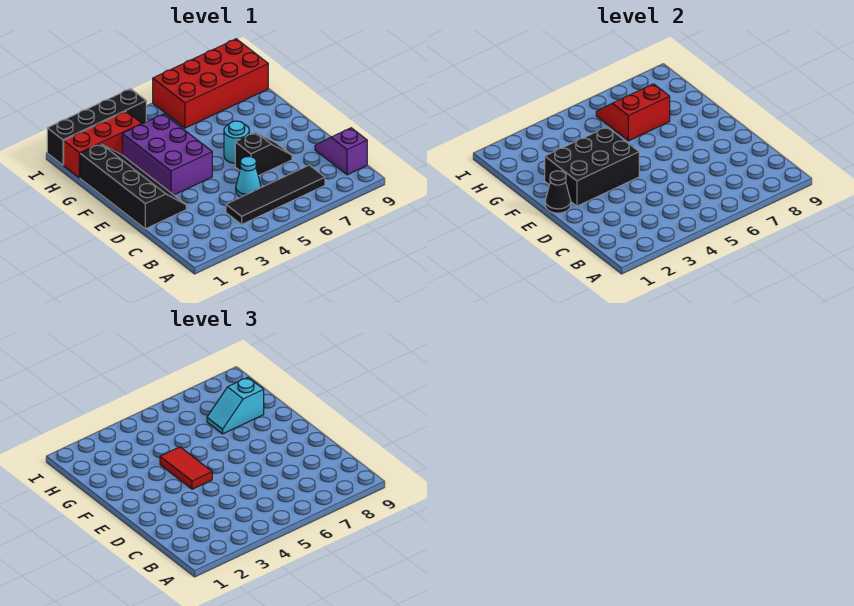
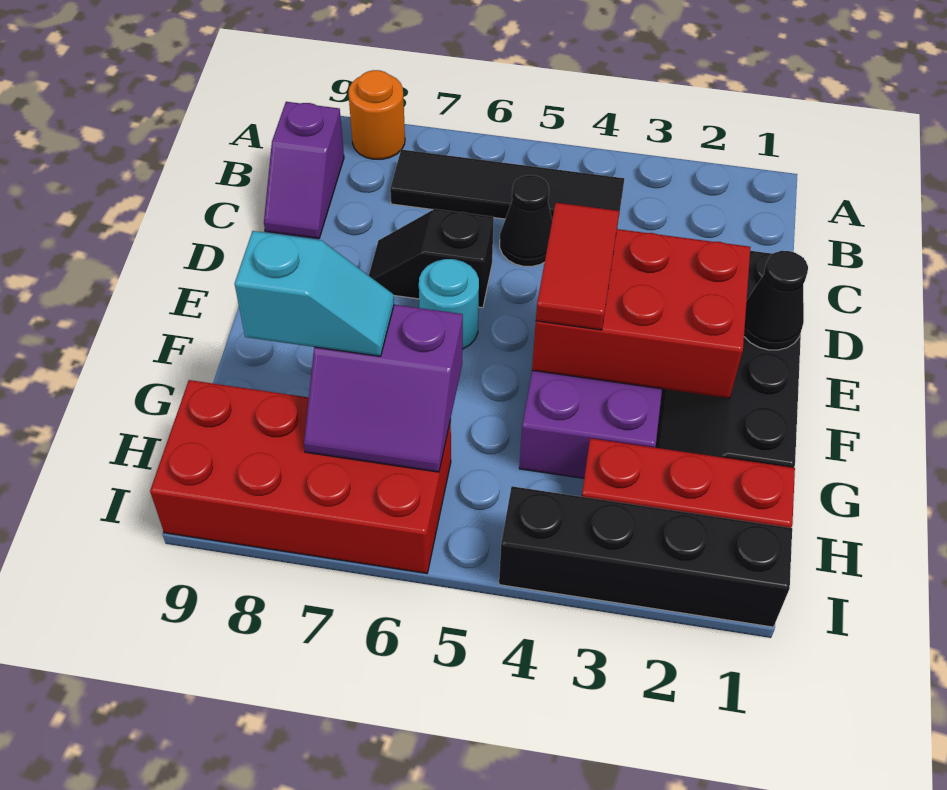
none -> orange 1x1 round brick [349,70,405,159]
cyan 1x1 cone [236,157,261,197] -> black 1x1 cone [500,175,552,266]
black 2x3 brick [545,127,639,206] -> red 2x3 brick [532,229,750,398]
red 2x2 slope [596,84,670,141] -> purple 2x2 slope [304,305,463,472]

